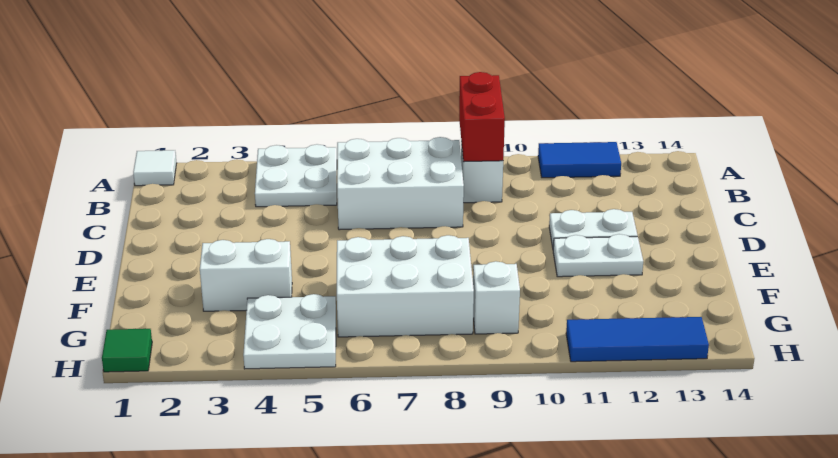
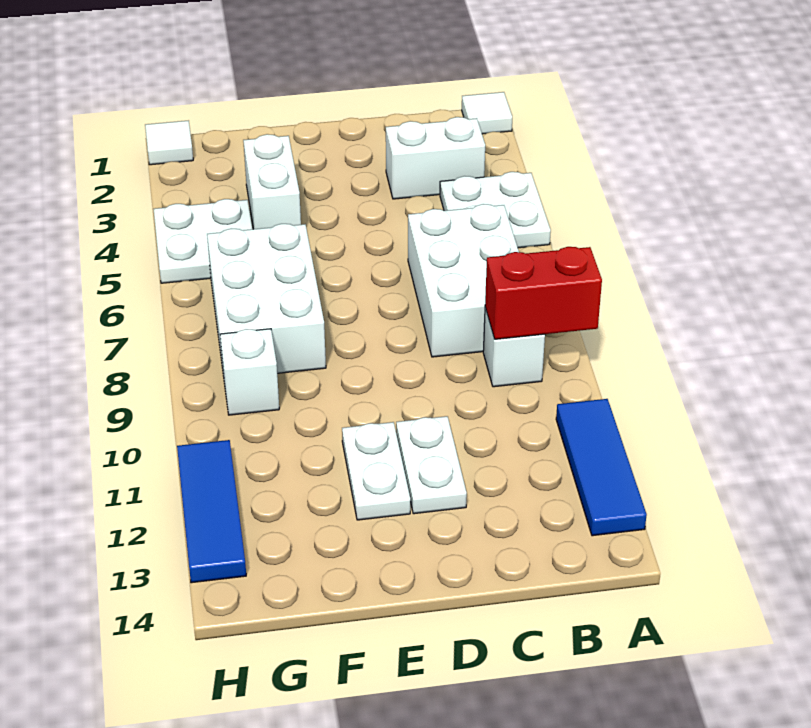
blue 1x2 tile [538,142,621,178] -> blue 1x3 tile [556,399,647,536]
none -> white 1x2 brick [386,117,485,199]
green 1x1 tile [102,329,152,372] -> white 1x1 tile [145,121,193,165]

